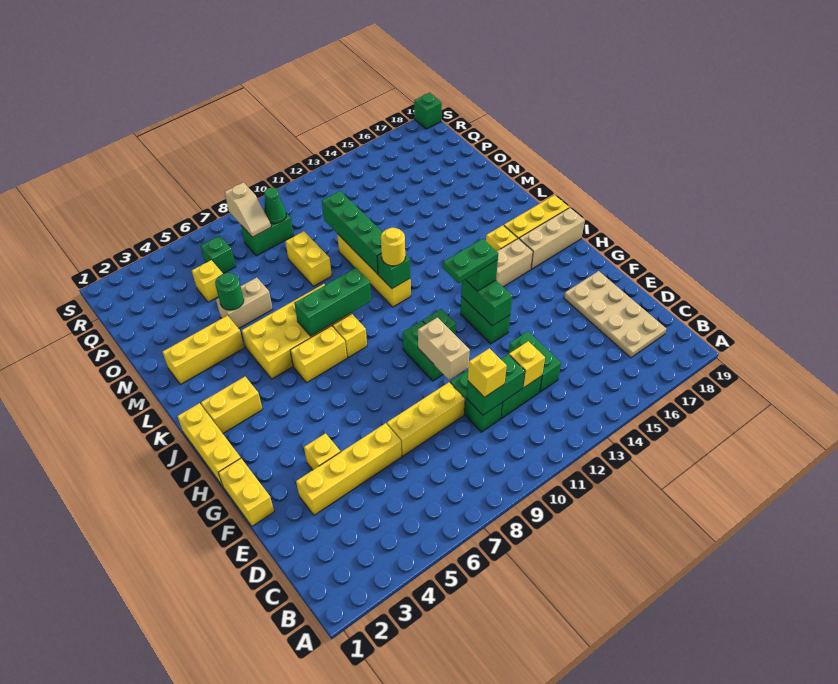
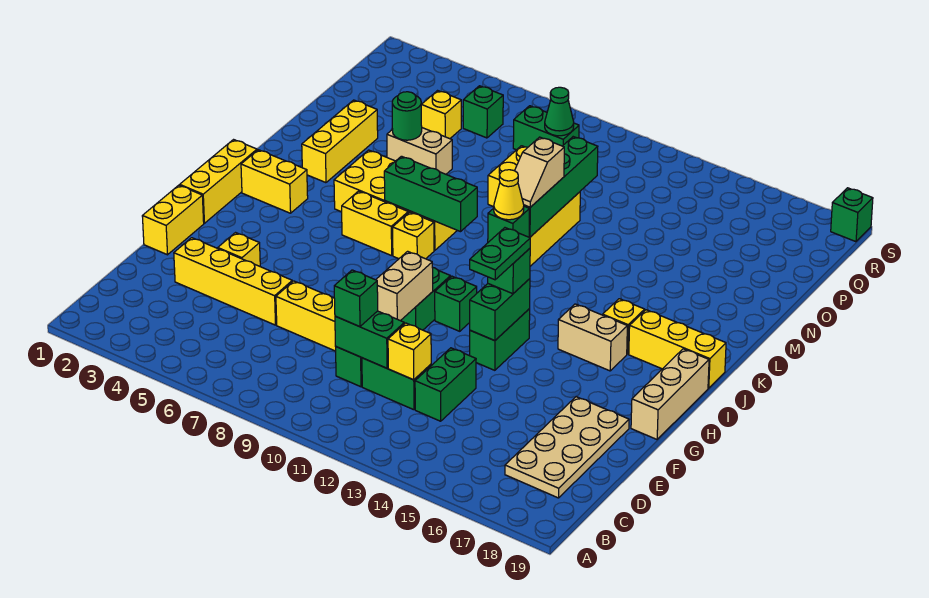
yellow 1x1 brick [468,348,507,397] -> green 1x1 brick [334,270,378,327]
green 1x2 plate [443,239,498,283] -> green 1x2 plate turned to [470,228,530,280]
tan 1x3 brick [519,208,585,269] -> tan 1x3 brick turned to [631,349,709,439]
yellow 1x1 round brick [381,228,405,266] -> yellow 1x1 cone [494,170,524,220]
yellow 1x3 brick [163,316,244,384] -> yellow 1x3 brick turned to [302,100,378,183]
tan 1x2 slope [225,182,271,237] -> tan 1x2 slope moved to [515,137,564,207]

